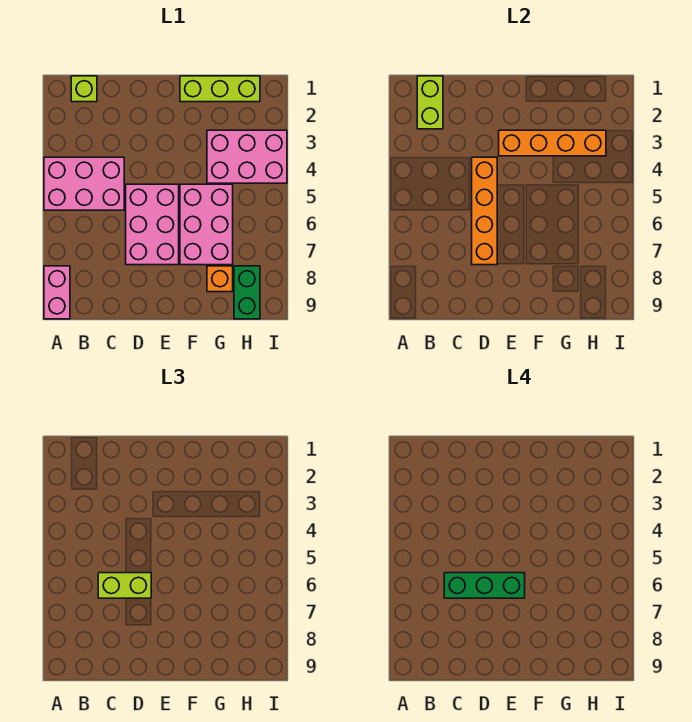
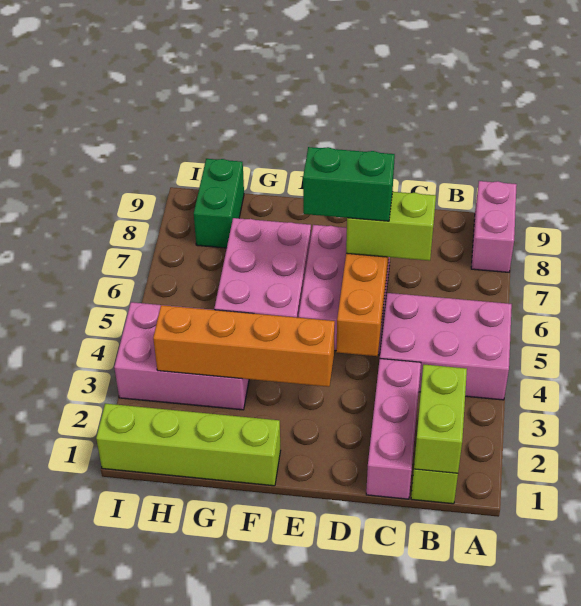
none -> pink 1x3 brick [366,359,421,499]
green 1x3 brick [444,573,525,598] -> green 1x2 brick [303,147,395,221]
lime 1x3 brick [180,76,260,102] -> lime 1x4 brick [96,404,281,486]
orange 1x1 brick [207,266,233,292] -> none

